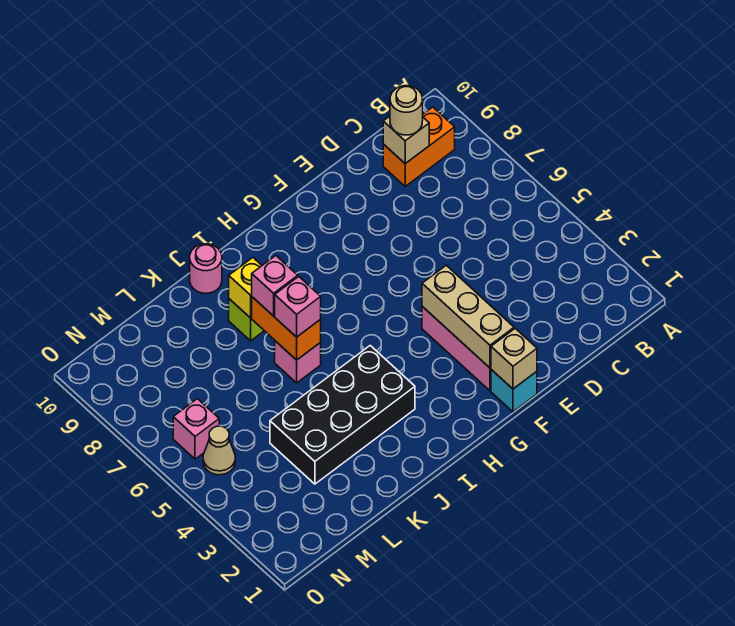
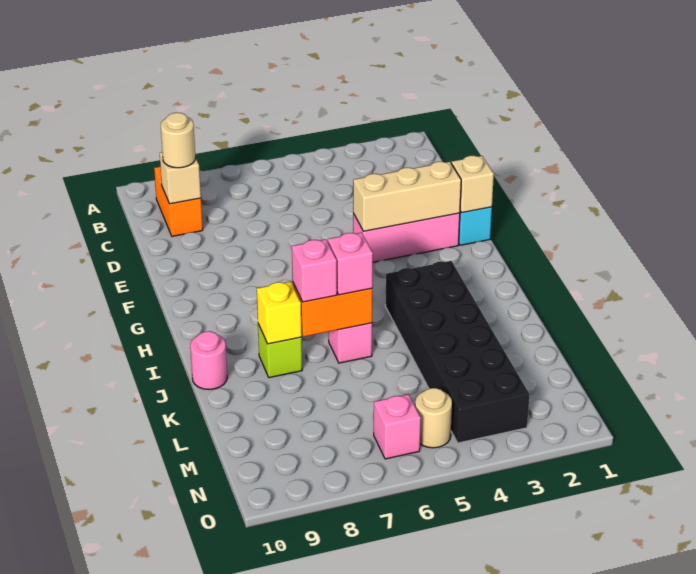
black 2x4 brick [270,346,415,484] -> black 2x6 brick [385,261,530,443]
tan 1x1 cone [203,426,235,475] -> tan 1x1 round brick [415,388,452,448]

